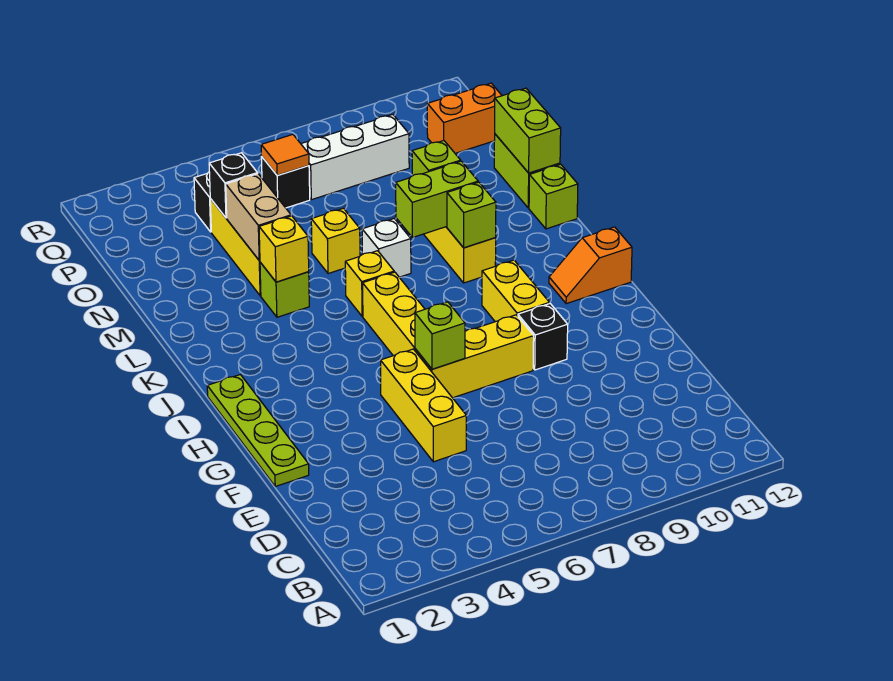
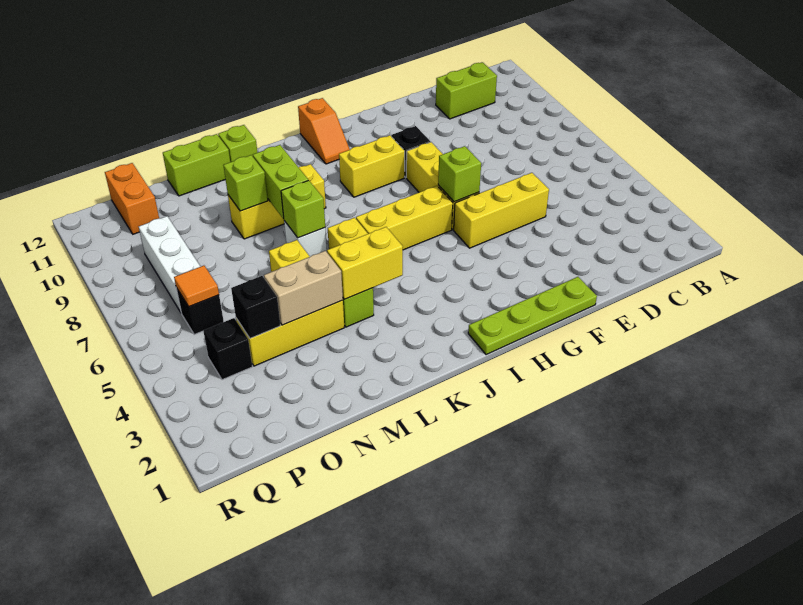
lime 1x1 brick [447,182,496,248] -> lime 1x1 brick moved to [281,180,325,238]
yellow 1x1 brick [259,216,309,282] -> yellow 1x2 brick [327,227,403,299]
lime 1x2 brick [495,88,561,173] -> lime 1x2 brick moved to [436,62,497,119]

